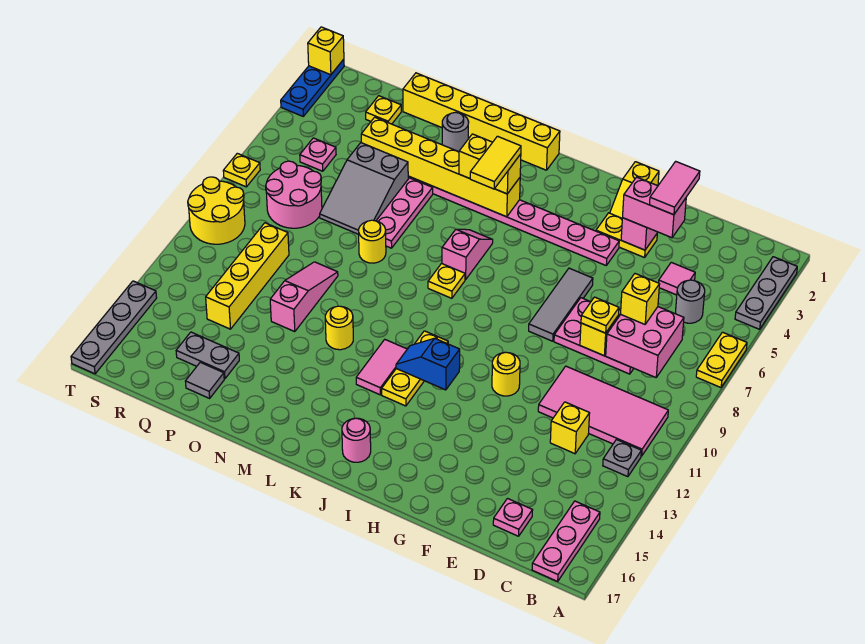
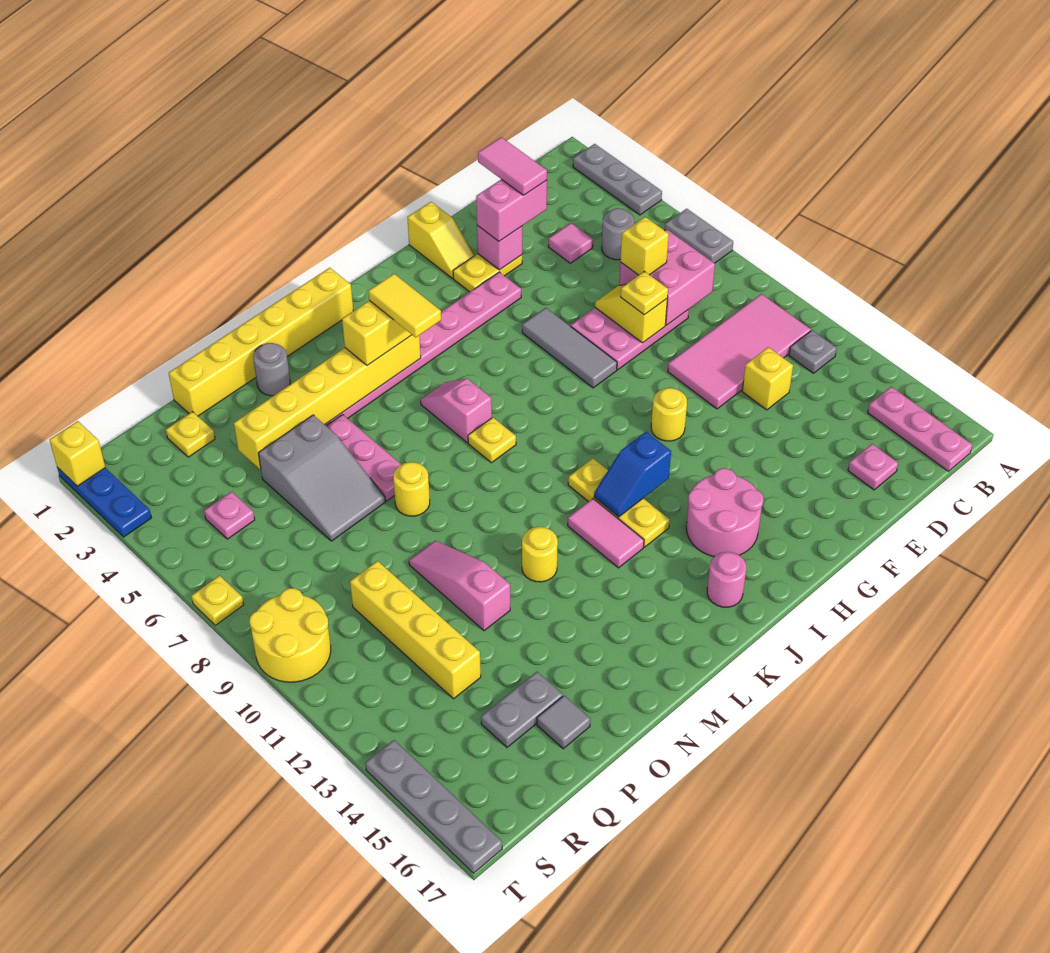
yellow 1x2 plate [696,332,747,387] -> grey 1x2 plate [665,209,733,263]
pink 2x2 round brick [266,161,322,228] -> pink 2x2 round brick moved to [686,468,764,557]

